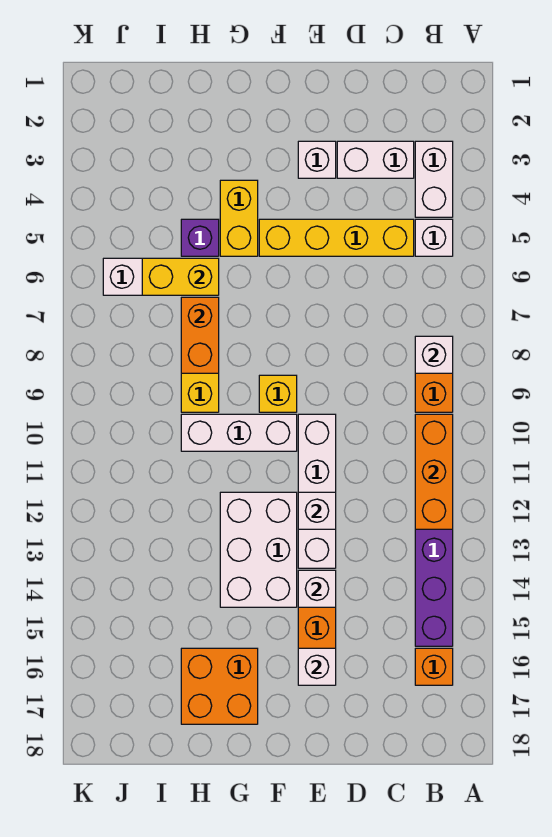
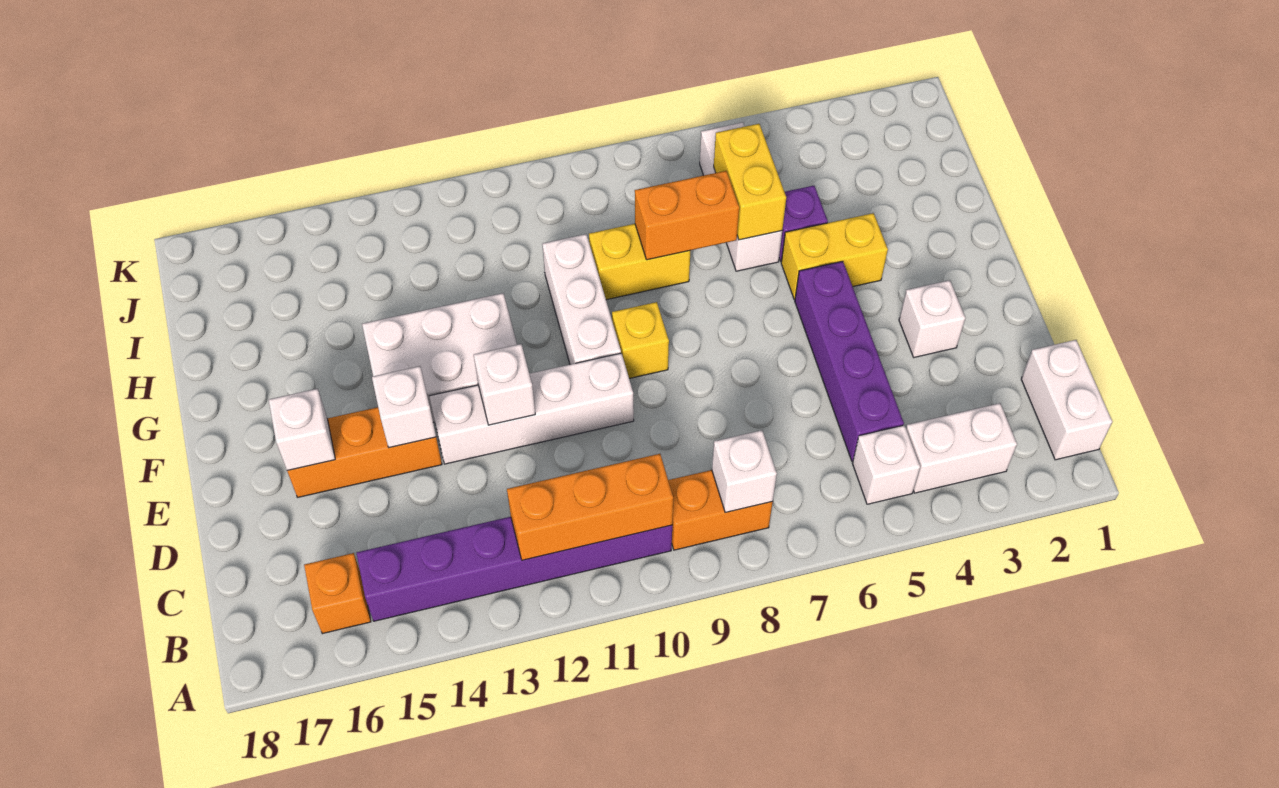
white 1x2 brick [337,141,414,178] -> white 1x2 brick moved to [1021,340,1112,460]
yellow 1x4 brick [259,219,414,256] -> purple 1x4 brick [795,261,904,461]
orange 2x2 brick [181,648,258,724] -> none

